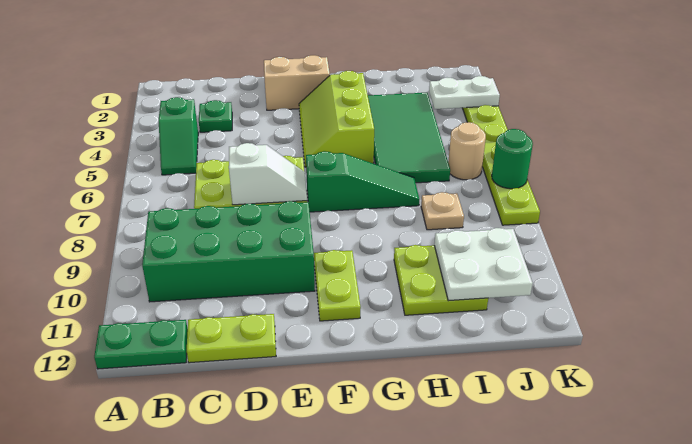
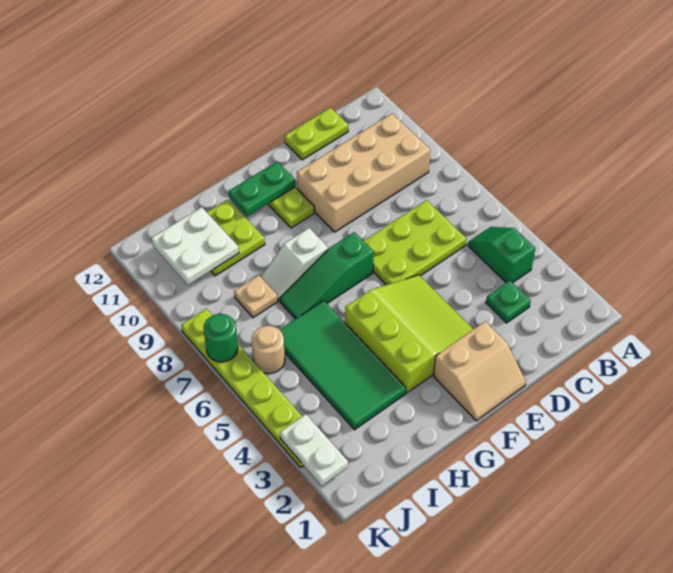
green 1x2 plate [94,320,188,369] -> green 1x2 plate moved to [229,162,295,216]
green 2x4 brick [142,201,315,302] -> tan 2x4 brick [297,114,430,232]
white 1x2 slope [229,143,307,205] -> white 1x2 slope moved to [261,228,328,301]
lime 2x3 slope [299,71,374,167] -> lime 3x3 slope [345,275,473,393]
white 1x2 plate [429,76,500,109] -> white 1x2 plate turned to [280,414,348,486]

